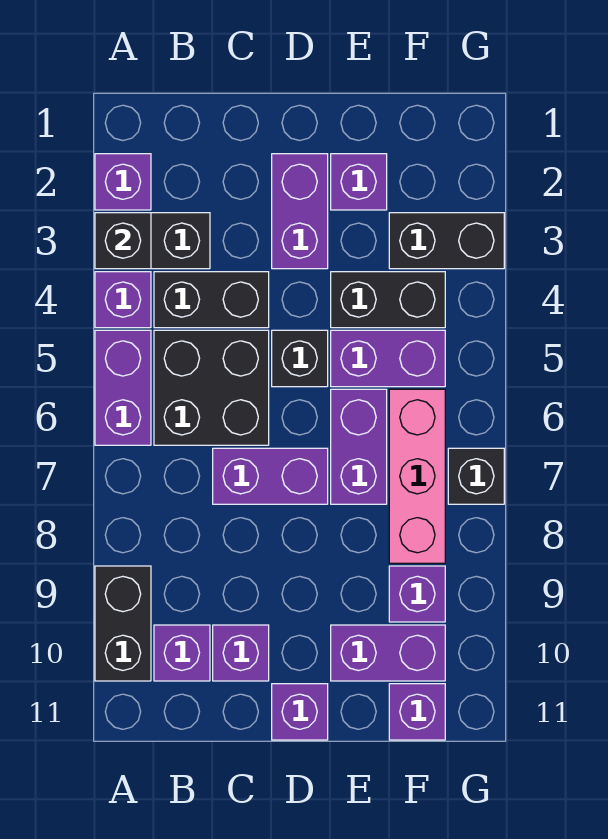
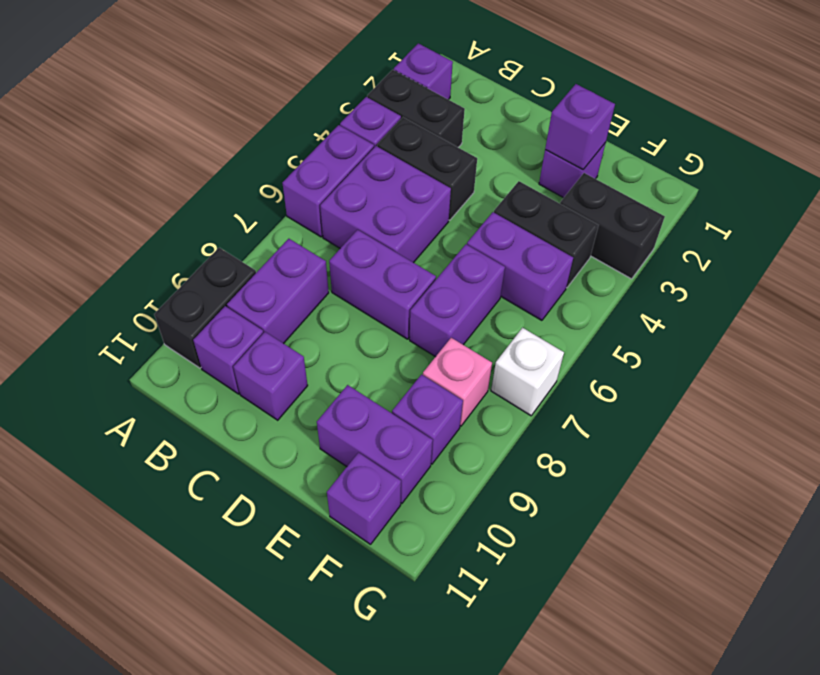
black 1x1 brick [95,213,151,269] -> none
black 2x2 brick [154,330,269,445] -> purple 2x2 brick [320,146,451,263]
purple 1x2 brick [272,154,328,269] -> purple 1x2 brick moved to [227,239,329,344]
black 1x1 brick [272,330,328,387] -> none
purple 1x1 brick [272,684,328,740] -> purple 1x1 brick moved to [545,84,615,169]
pink 1x3 brick [389,389,445,563] -> pink 1x1 brick [423,338,492,426]
black 1x1 brick [448,448,504,504] -> white 1x1 brick [491,328,564,416]

